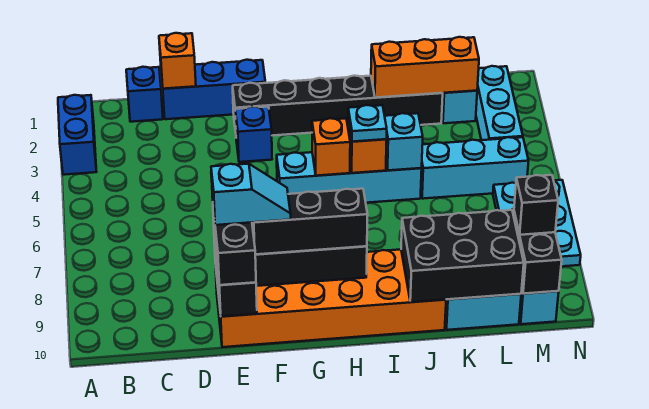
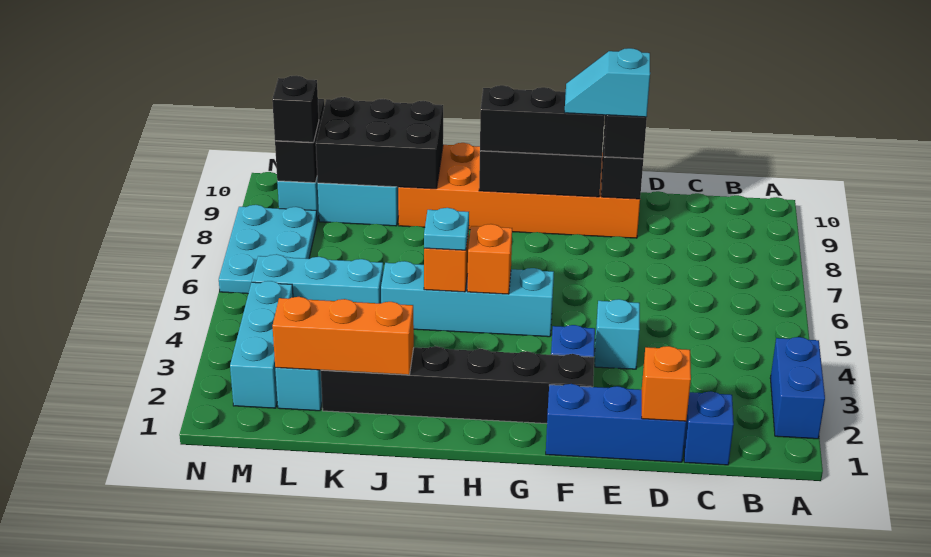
cyan 1x1 brick [385,113,423,170] -> cyan 1x1 brick moved to [595,299,640,369]

